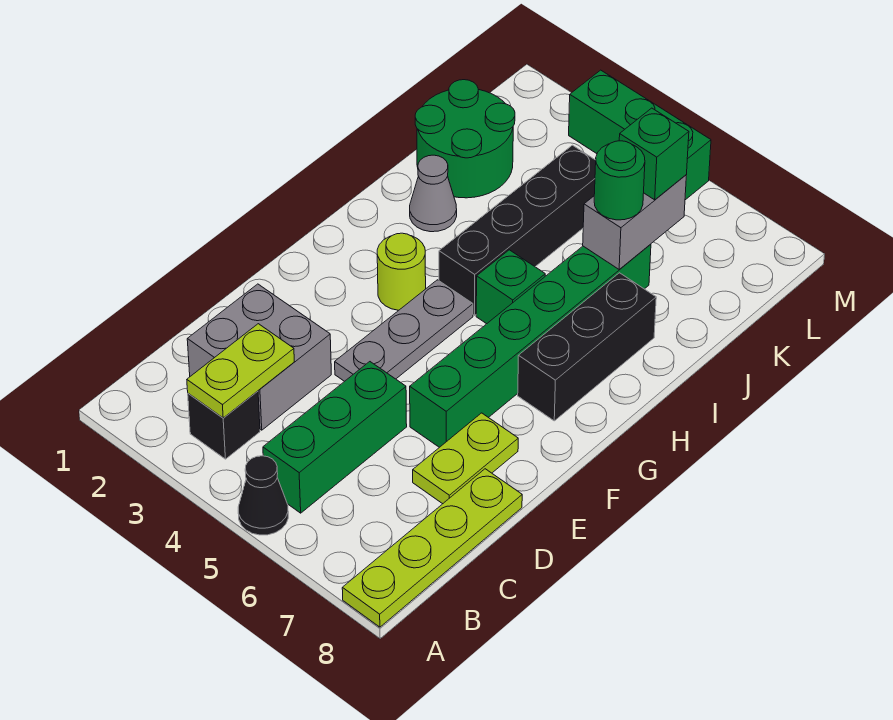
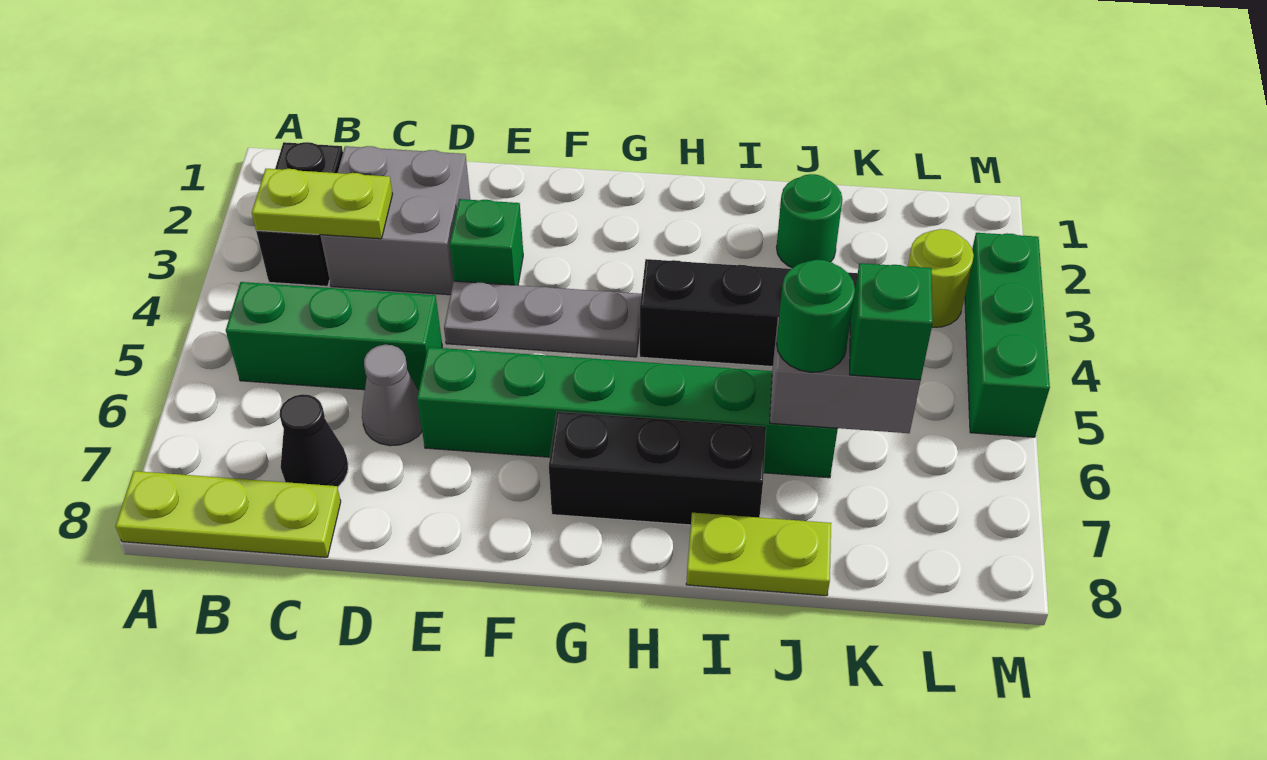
black 1x1 cone [238,456,288,535] -> black 1x1 cone moved to [280,394,348,487]
lime 1x4 plate [342,469,522,627] -> lime 1x3 plate [115,471,341,557]
black 1x1 brick [188,391,260,459] -> black 1x2 brick [256,142,343,286]
lime 1x2 plate [413,413,518,504] -> lime 1x2 plate moved to [686,513,831,596]
lime 1x1 round brick [377,233,426,310] -> lime 1x1 round brick moved to [908,229,974,327]
green 1x1 brick [476,250,545,324] -> green 1x1 brick moved to [450,199,523,285]
grey 1x1 cone [410,155,457,232] -> grey 1x1 cone moved to [362,345,422,446]
green 2x2 round brick [415,80,515,198] -> green 1x1 round brick [777,174,842,268]

